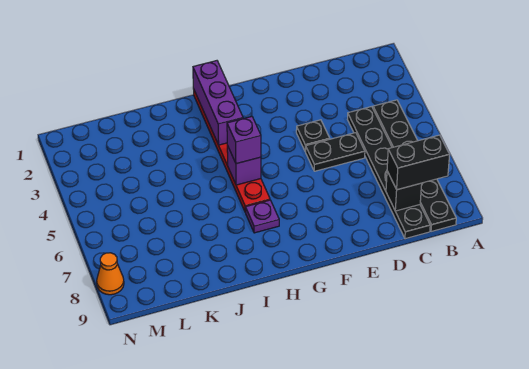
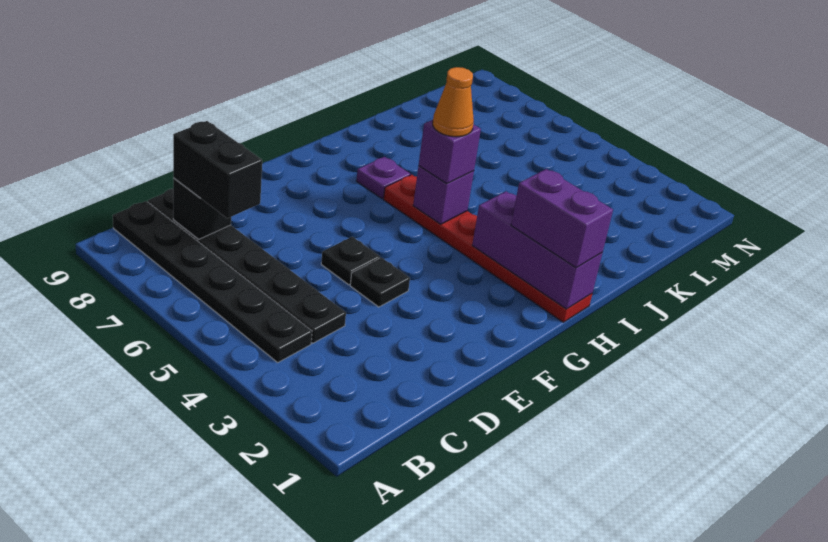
black 1x2 brick [387,135,450,190] -> black 1x2 brick turned to [173,121,262,218]
black 1x2 plate [306,133,365,171] -> black 1x1 plate [321,237,380,285]
none -> purple 1x2 brick [511,169,613,268]
orange 1x1 cone [97,253,124,295] -> orange 1x1 cone moved to [433,67,474,137]

